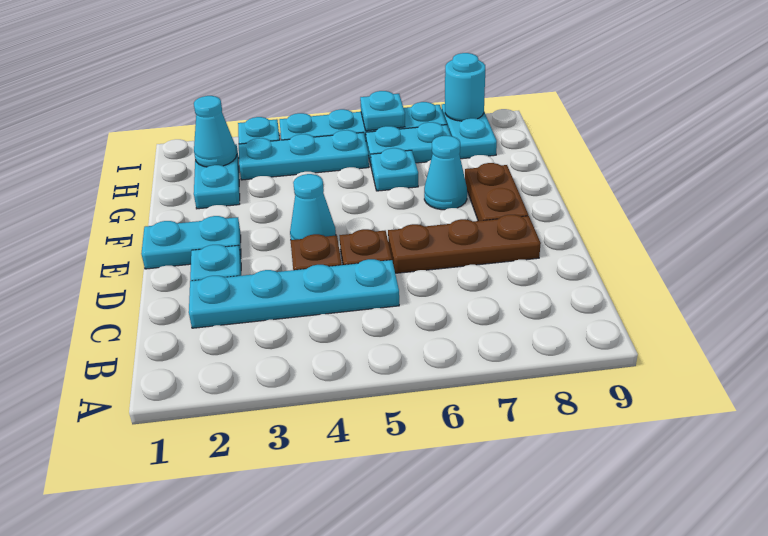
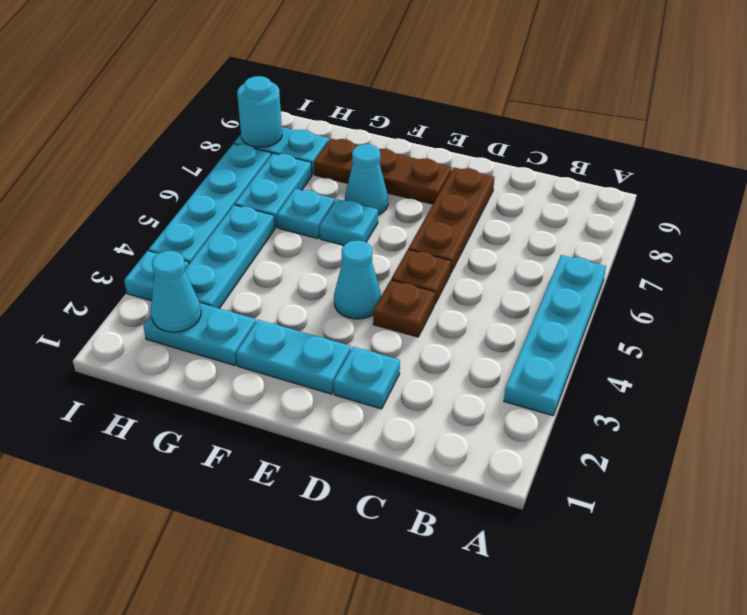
cyan 1x4 plate [189,259,399,328] -> cyan 1x4 plate moved to [504,255,606,416]
cyan 1x2 plate [141,216,241,269] -> cyan 1x2 plate turned to [236,320,351,394]
brown 1x2 plate [465,163,528,221] -> brown 1x3 plate [314,139,452,204]
cyan 1x1 plate [360,91,405,131] -> cyan 1x1 plate moved to [320,199,378,245]

